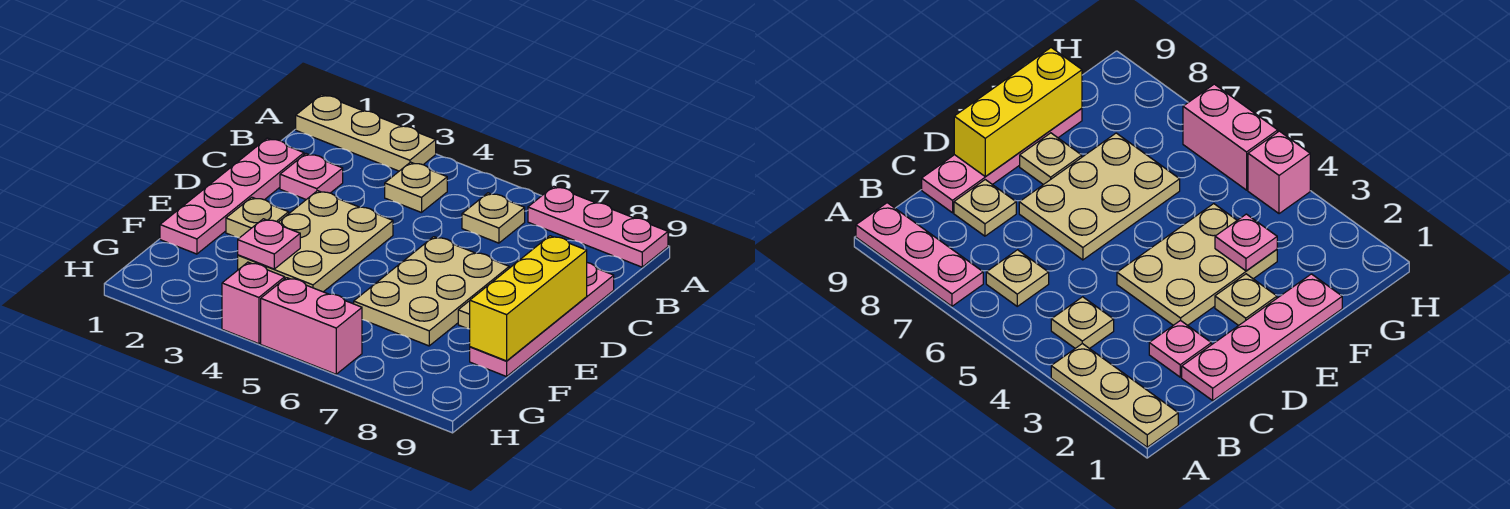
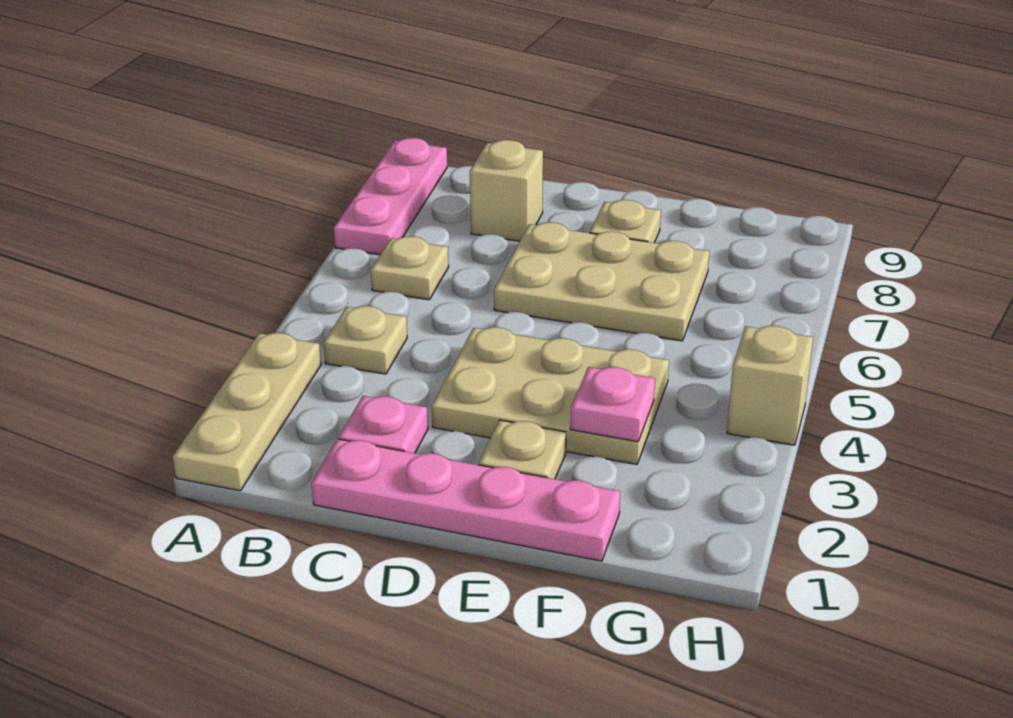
tan 1x1 plate [954,180,1016,236] -> tan 1x1 brick [470,140,543,241]
pink 1x4 plate [470,263,614,376] -> none
yellow 1x3 brick [470,236,587,361] -> none
pink 1x1 brick [222,262,285,344] -> tan 1x1 brick [727,326,813,445]
pink 1x2 brick [261,278,362,374] -> none

